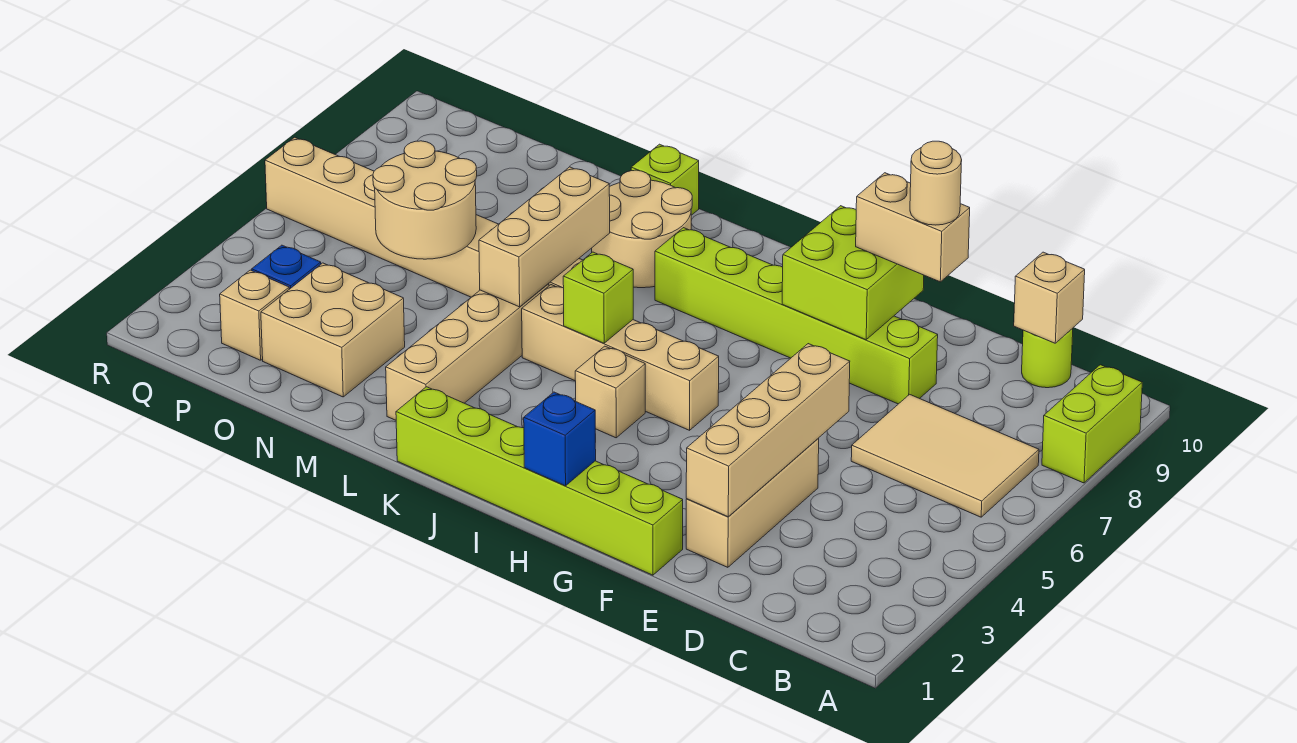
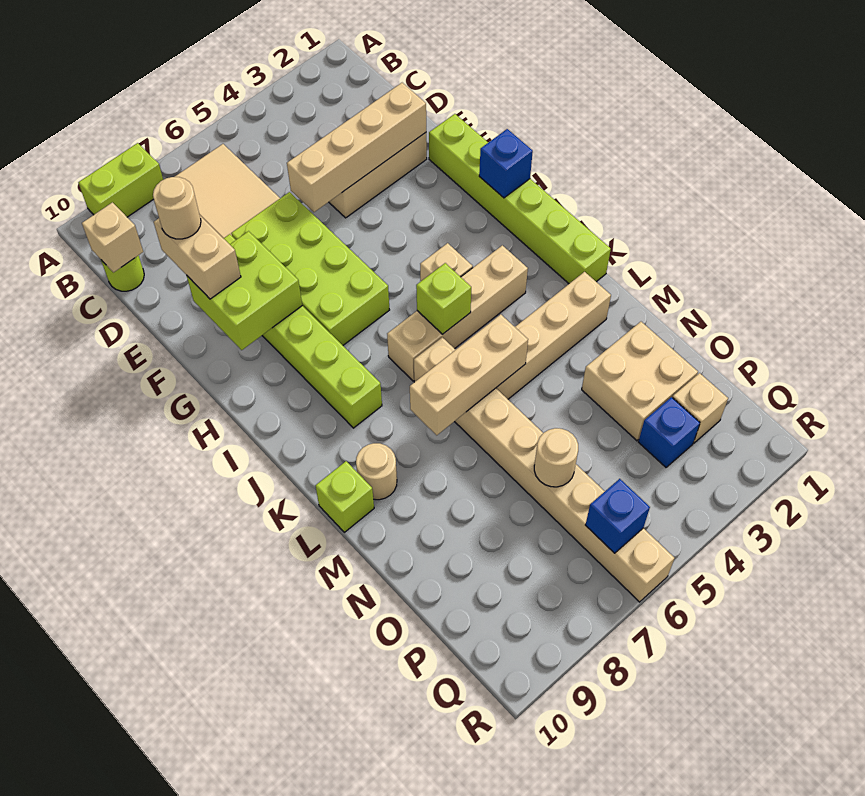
none -> lime 2x4 brick [231,192,389,345]
tan 1x4 brick [522,285,719,430] -> tan 1x4 brick turned to [387,245,528,381]
tan 2x2 round brick [592,170,692,288] -> tan 1x1 round brick [356,443,397,500]
tan 2x2 round brick [373,141,477,259] -> tan 1x1 round brick [534,428,578,487]
none -> blue 1x1 brick [586,479,650,553]

